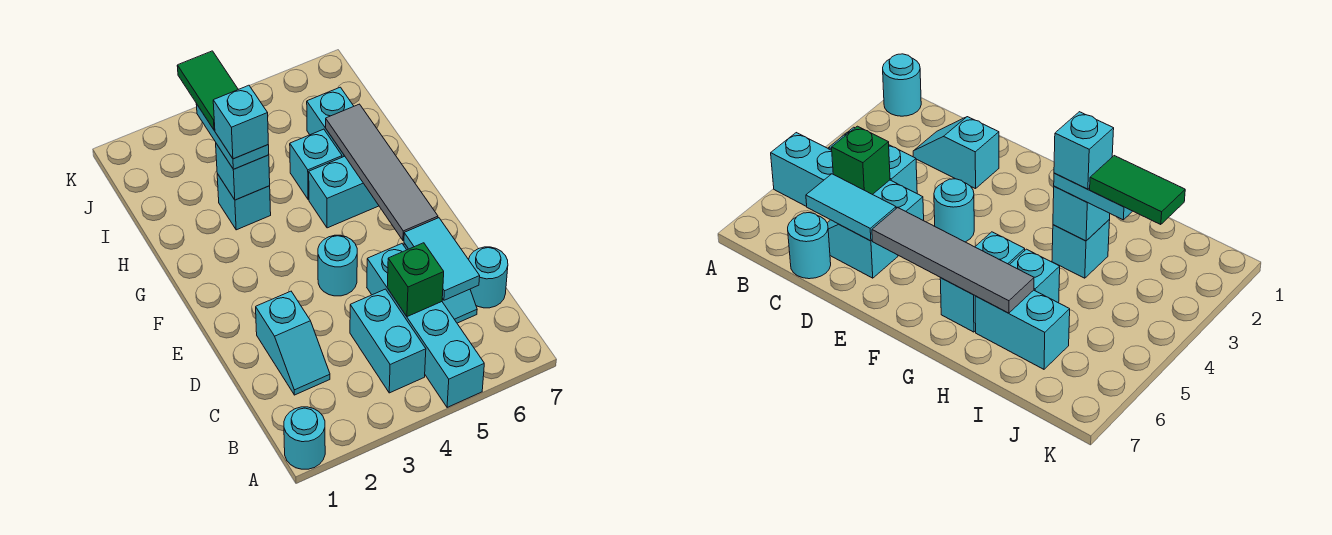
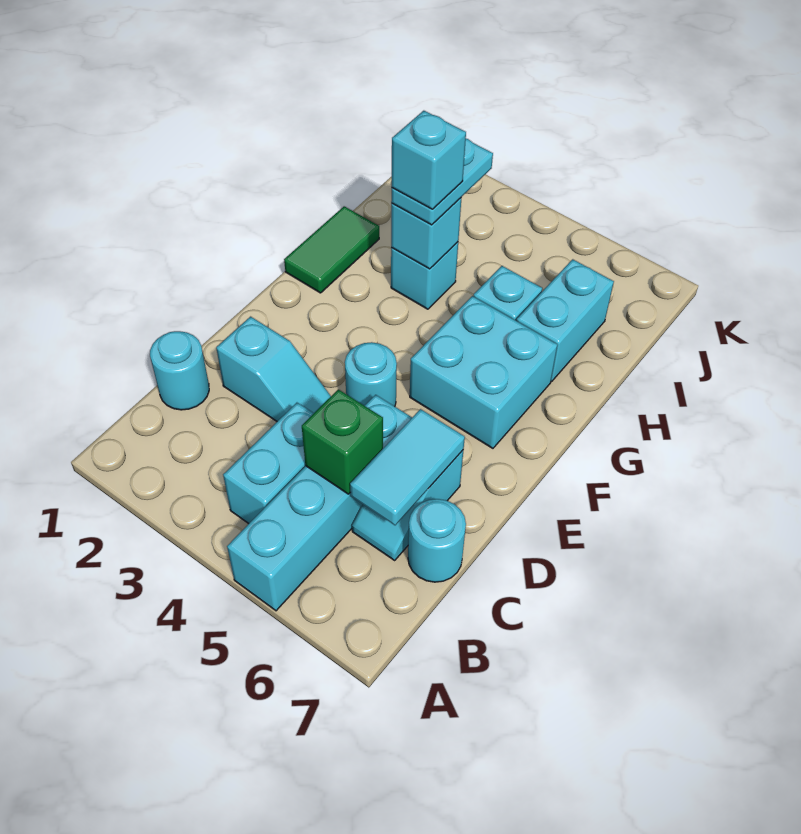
cyan 1x1 round brick [284,407,325,469] -> cyan 1x1 round brick moved to [150,331,209,410]
cyan 1x2 slope [256,291,330,395] -> cyan 1x2 slope turned to [216,317,331,421]
grey 1x4 tile [326,104,438,241] -> none
cyan 1x2 brick [309,156,379,228] -> cyan 2x2 brick [410,296,557,448]
green 1x2 tile [177,51,238,130] -> green 1x2 tile moved to [284,206,379,293]

